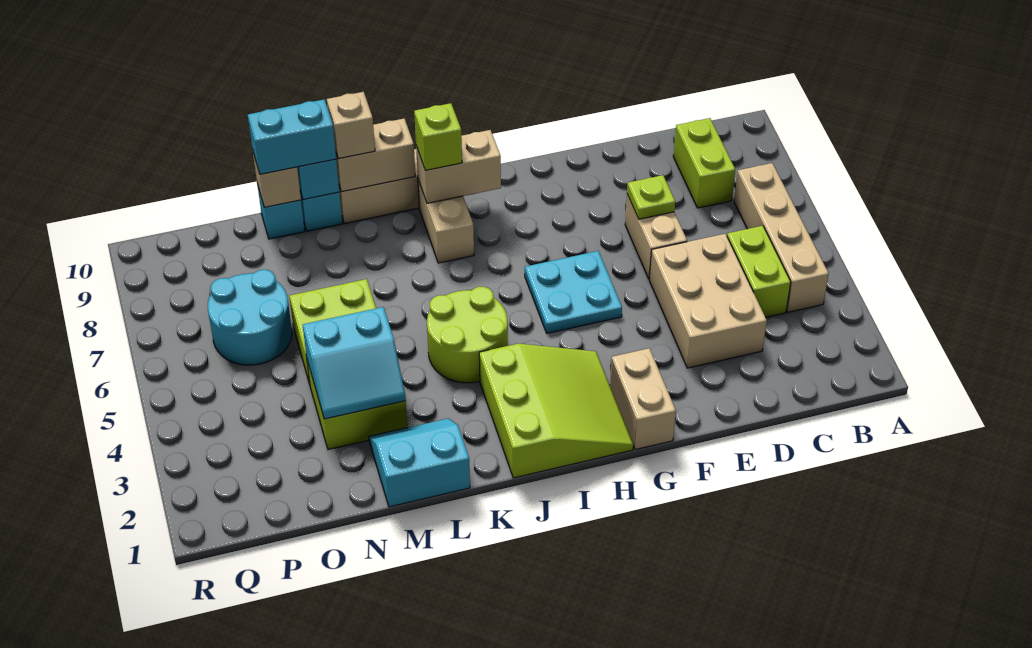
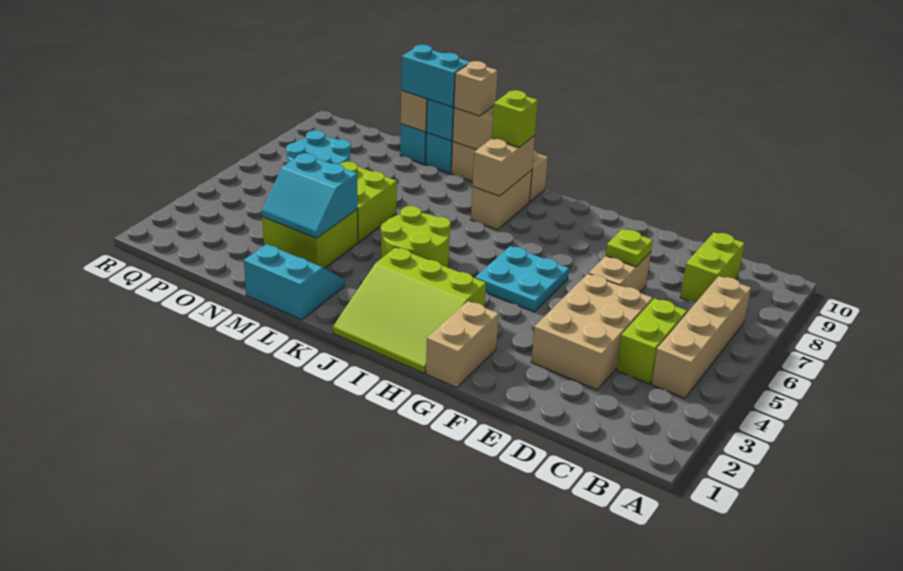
lime 3x3 slope [479,344,633,478] -> lime 3x3 slope turned to [333,247,486,373]
tan 1x2 brick [416,130,501,203] -> tan 1x2 brick turned to [473,136,535,196]

